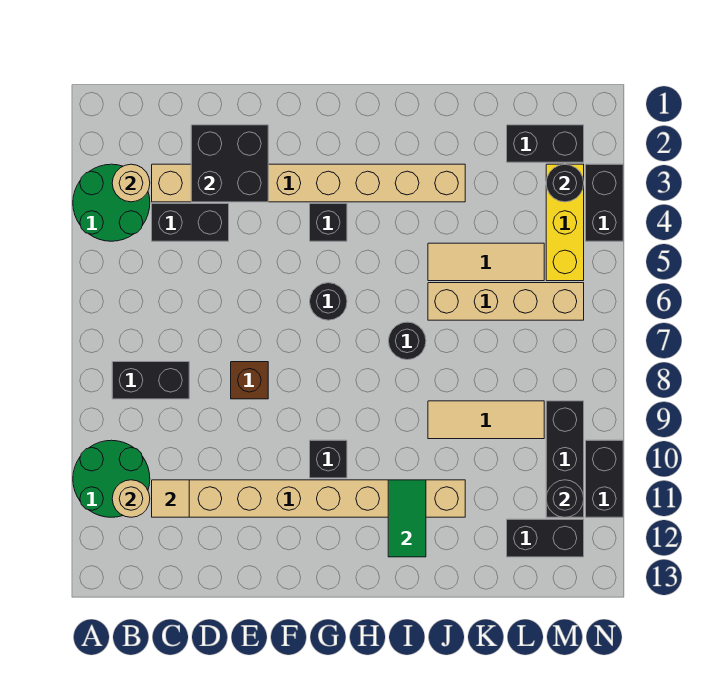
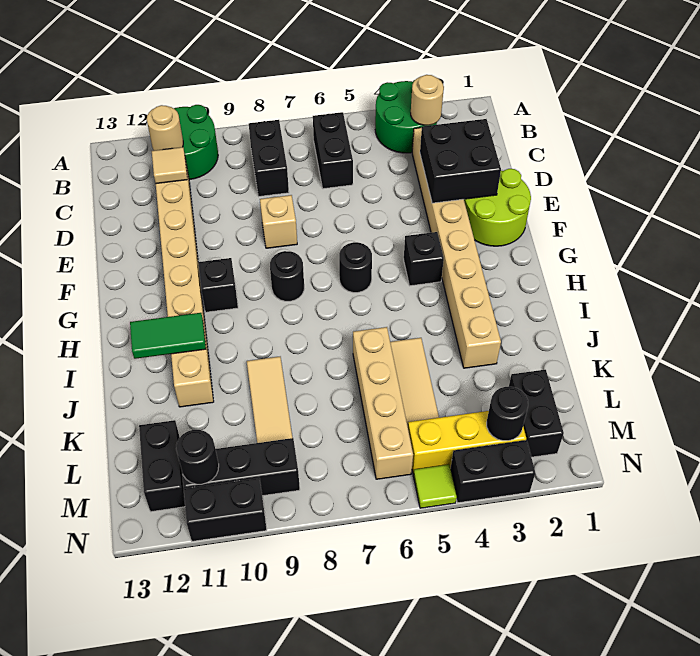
black 1x2 brick [152,204,229,241] -> black 1x2 brick moved to [313,112,353,189]
none -> lime 2x2 round brick [464,169,531,246]
brown 1x1 brick [231,362,268,399] -> tan 1x1 brick [260,195,297,248]
black 1x1 round brick [388,322,426,360] -> black 1x1 round brick moved to [270,251,304,301]
none -> lime 1x1 tile [413,464,457,508]

